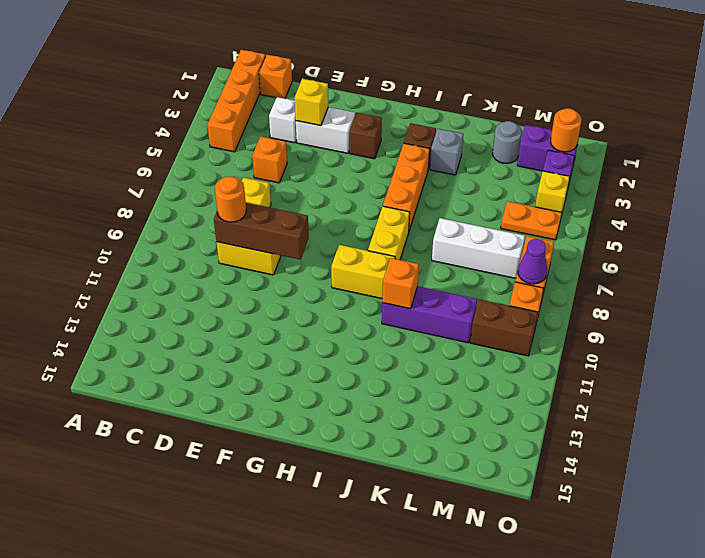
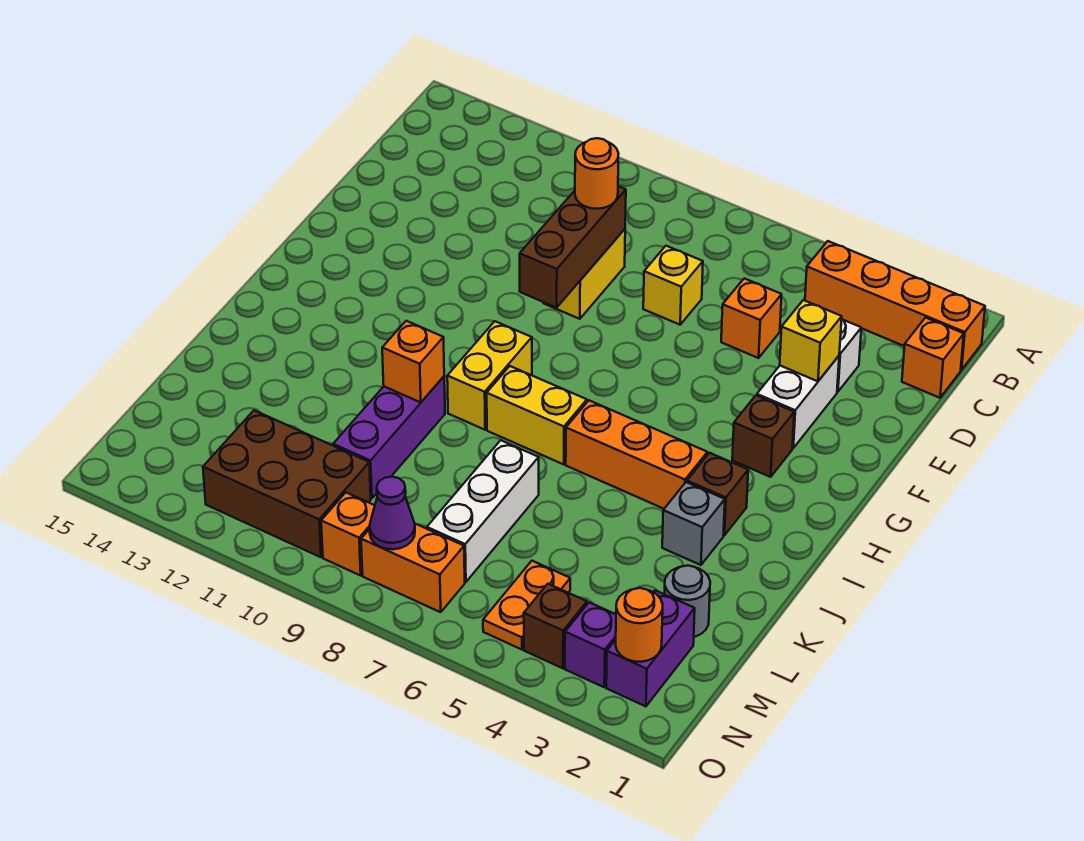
brown 1x2 brick [470,299,538,356] -> brown 2x3 brick [203,410,371,557]
yellow 1x1 brick [535,171,570,212] -> brown 1x1 brick [524,584,587,668]

